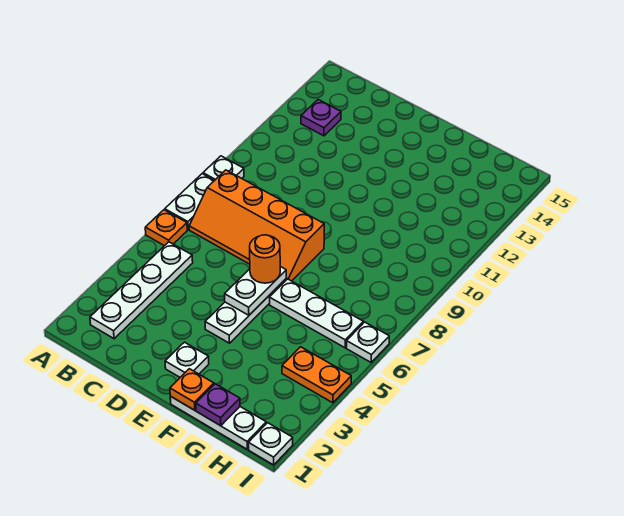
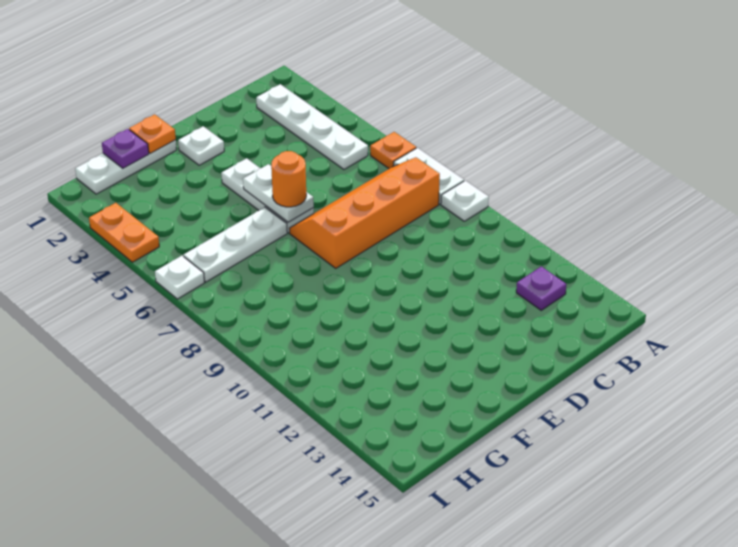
orange 1x2 plate [282,347,351,403] -> orange 1x2 plate turned to [89,203,159,262]
white 1x1 plate [248,423,293,465] -> none

